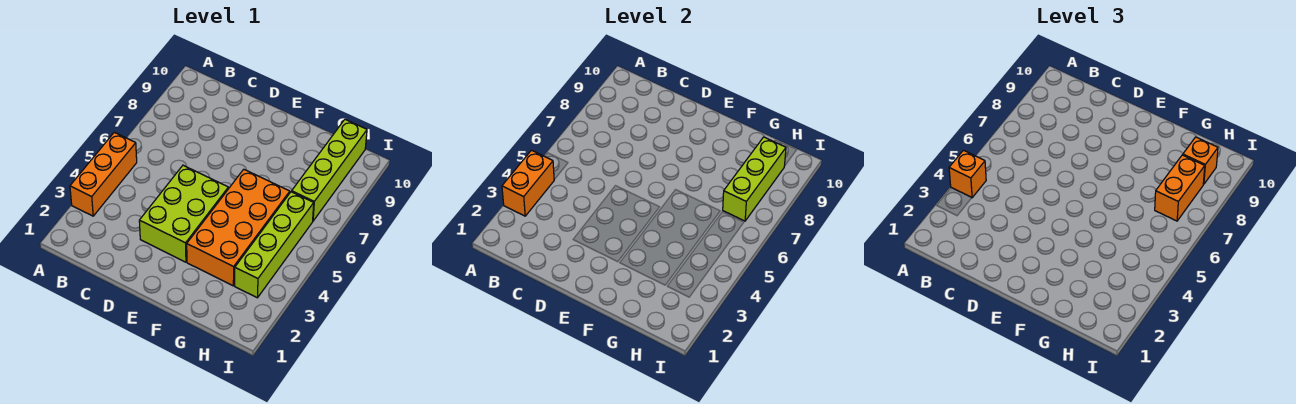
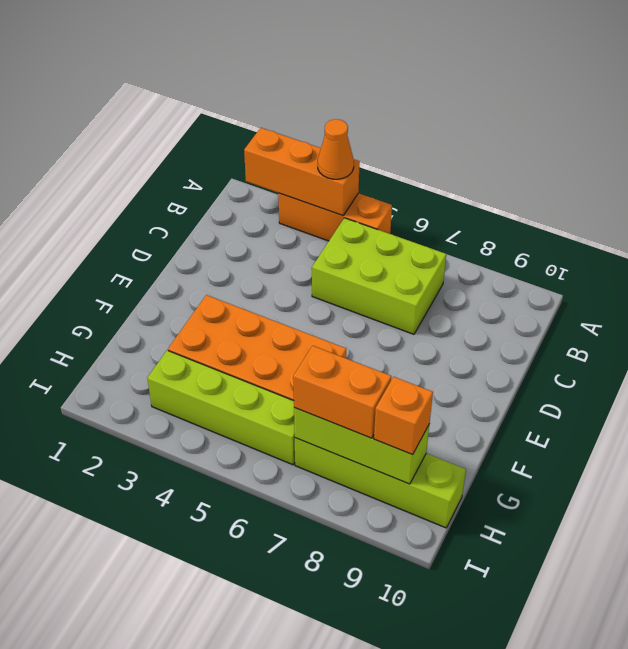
orange 1x2 brick [502,150,554,216] -> orange 1x3 brick [244,128,360,216]
orange 1x1 brick [949,150,986,198] -> orange 1x1 cone [318,119,354,179]
lime 2x3 brick [139,165,228,262] -> lime 2x3 brick moved to [312,218,446,334]

